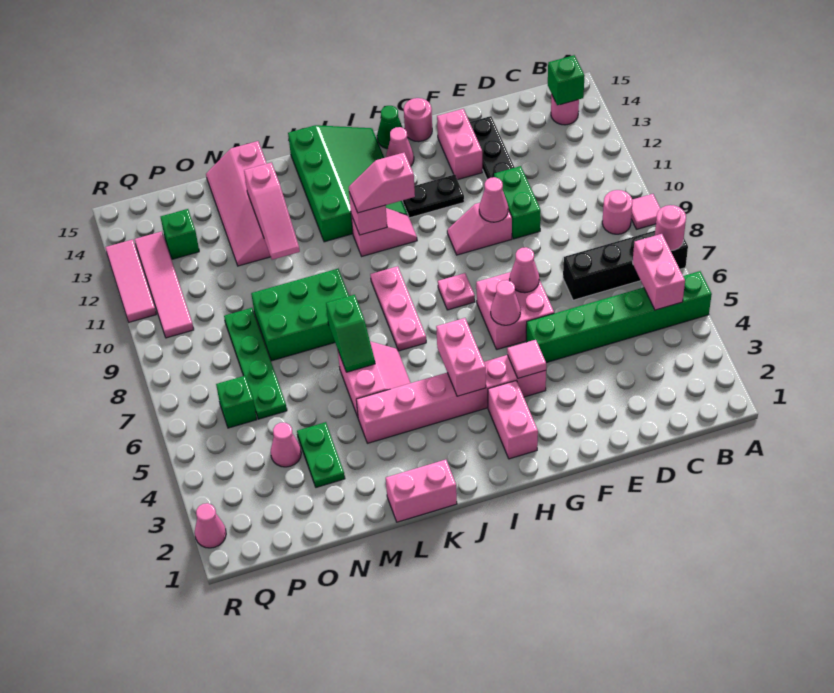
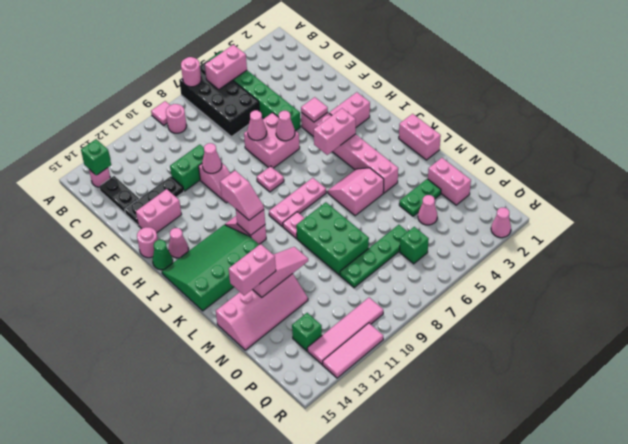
black 1x4 brick [563,231,688,300] -> black 2x4 brick [179,60,259,137]
black 1x2 plate [402,175,464,218] -> black 1x2 plate moved to [99,176,139,213]
none -> pink 1x1 plate [283,212,304,238]
green 1x2 slope [326,295,375,372] -> none
none -> pink 1x2 brick [229,244,276,296]
none -> pink 1x2 brick [428,158,471,205]

